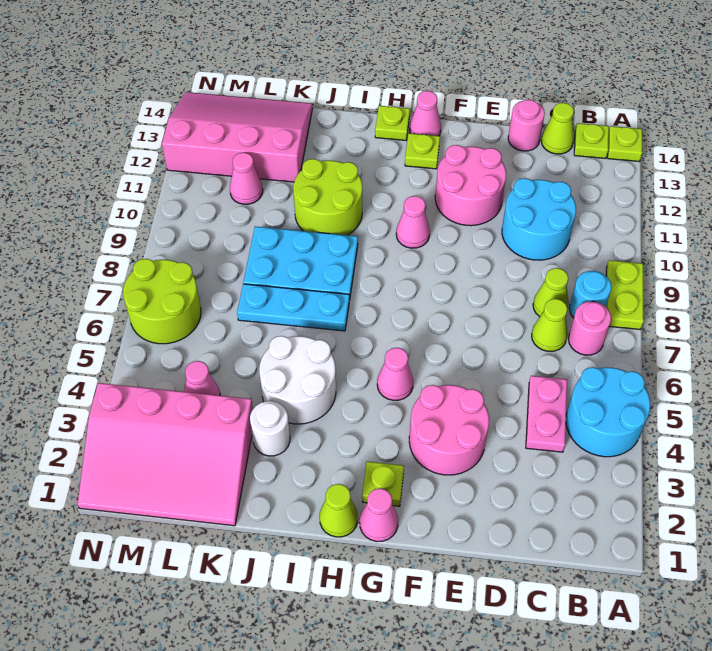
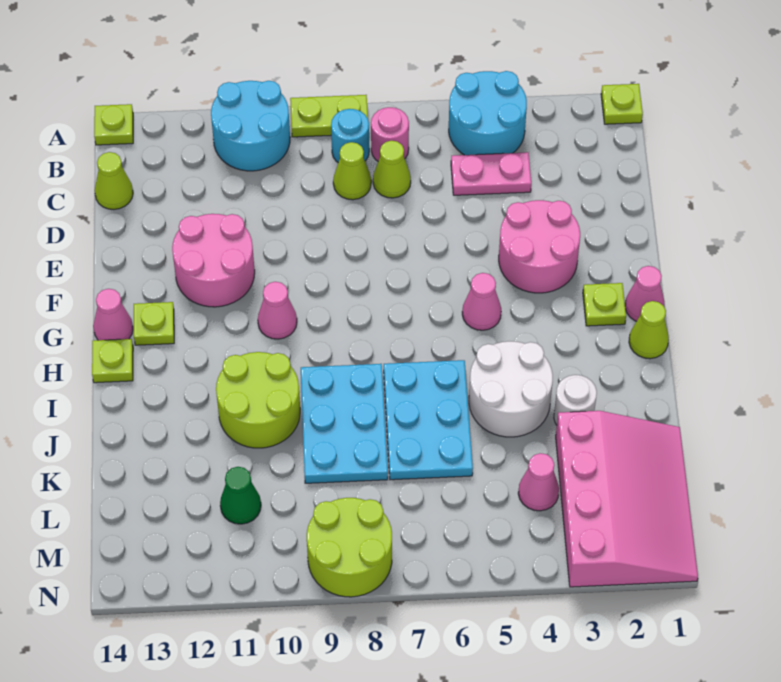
lime 1x1 plate [574,123,609,159] -> lime 1x1 plate moved to [601,84,643,124]
cyan 2x2 round brick [502,178,576,260] -> cyan 2x2 round brick moved to [211,81,290,171]
pink 1x1 round brick [508,100,545,151] -> none
cyan 1x3 plate [237,284,349,331] -> cyan 2x3 plate [384,360,473,480]
pink 3x4 slope [162,92,313,182] -> none
pink 1x1 cone [230,153,263,204] -> green 1x1 cone [220,467,261,524]
lime 2x2 round brick [123,259,201,344] -> lime 2x2 round brick moved to [307,498,392,597]

